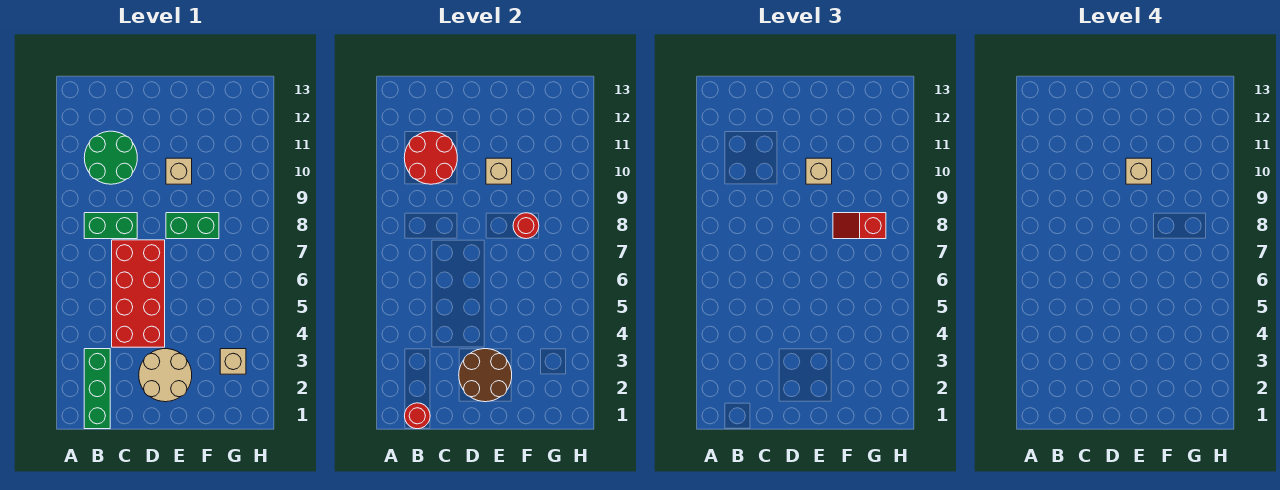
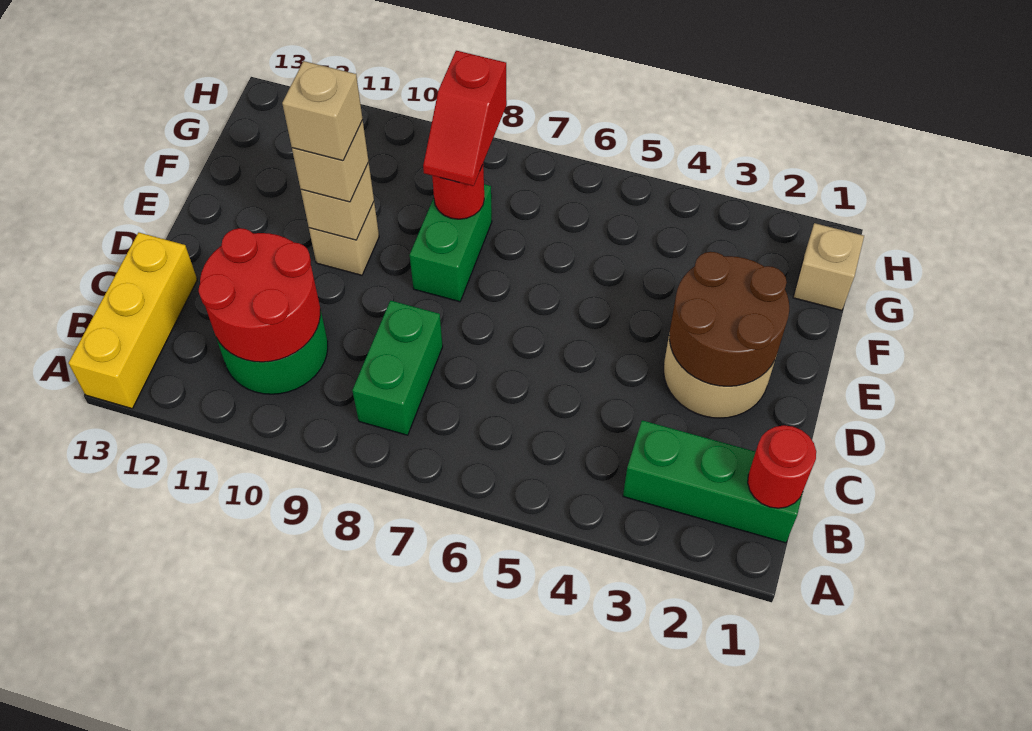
none -> yellow 1x3 brick [68,232,197,408]
red 2x4 brick [112,240,165,347] -> none
tan 1x1 brick [220,349,246,374] -> tan 1x1 brick moved to [793,223,864,310]

